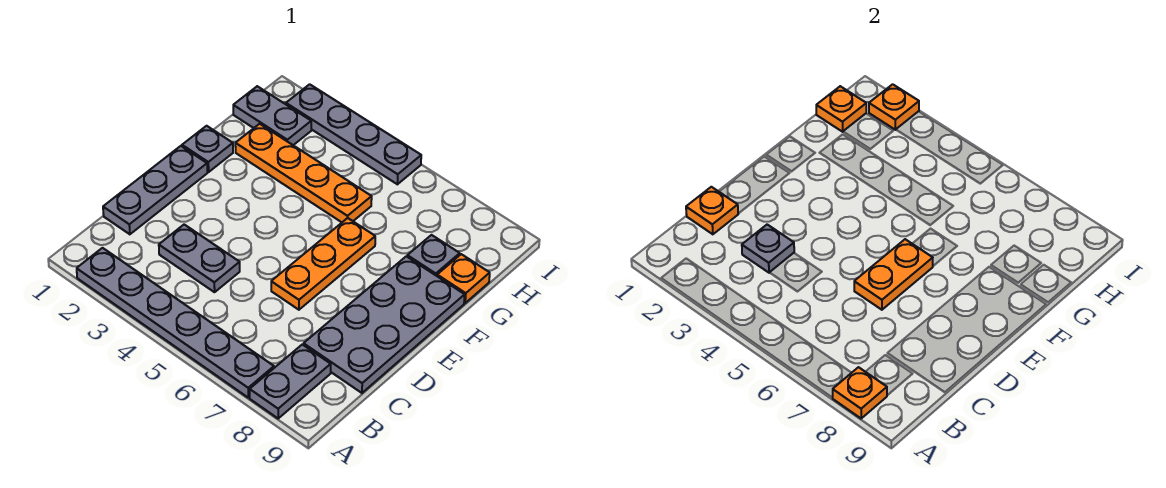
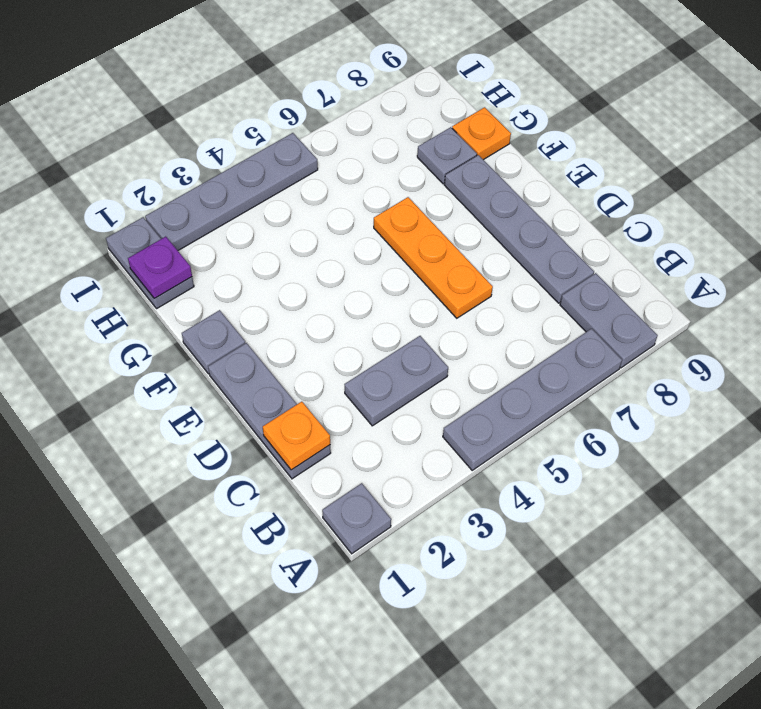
grey 1x6 plate [77,248,274,398] -> grey 1x4 plate [443,329,622,470]
orange 1x1 plate [833,367,887,418] -> none
grey 1x1 plate [742,225,794,273] -> grey 1x1 plate moved to [322,483,391,554]
grey 2x4 plate [304,256,465,393] -> grey 1x4 plate [444,155,594,303]
orange 1x2 plate [854,239,933,310] -> none
orange 1x4 plate [235,124,372,222] -> none
grey 1x2 plate [233,86,311,145] -> grey 1x2 plate turned to [106,217,194,309]
orange 1x1 plate [816,86,866,132] -> purple 1x1 plate [128,237,192,298]
orange 1x1 plate [869,84,919,130] -> none

